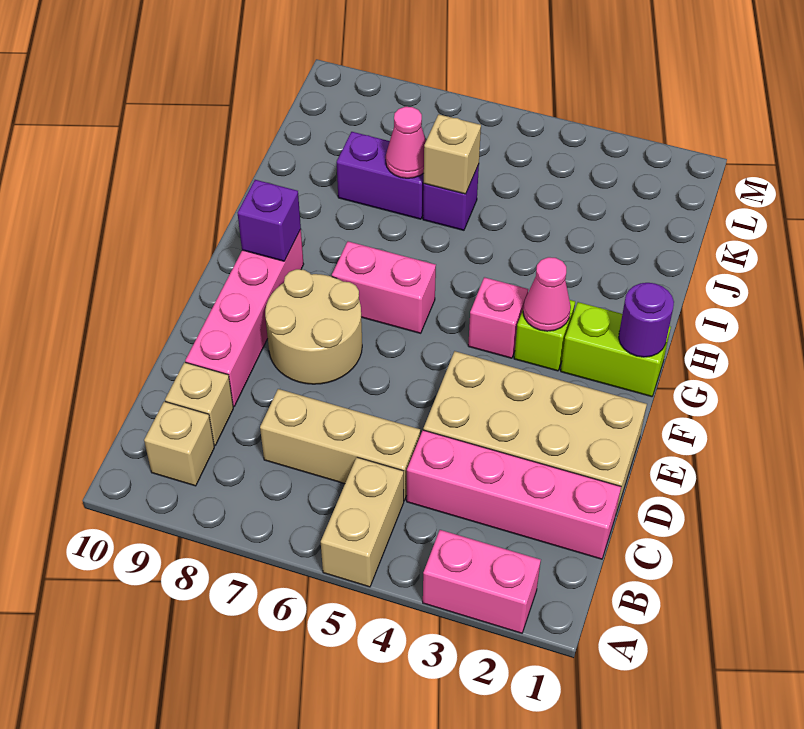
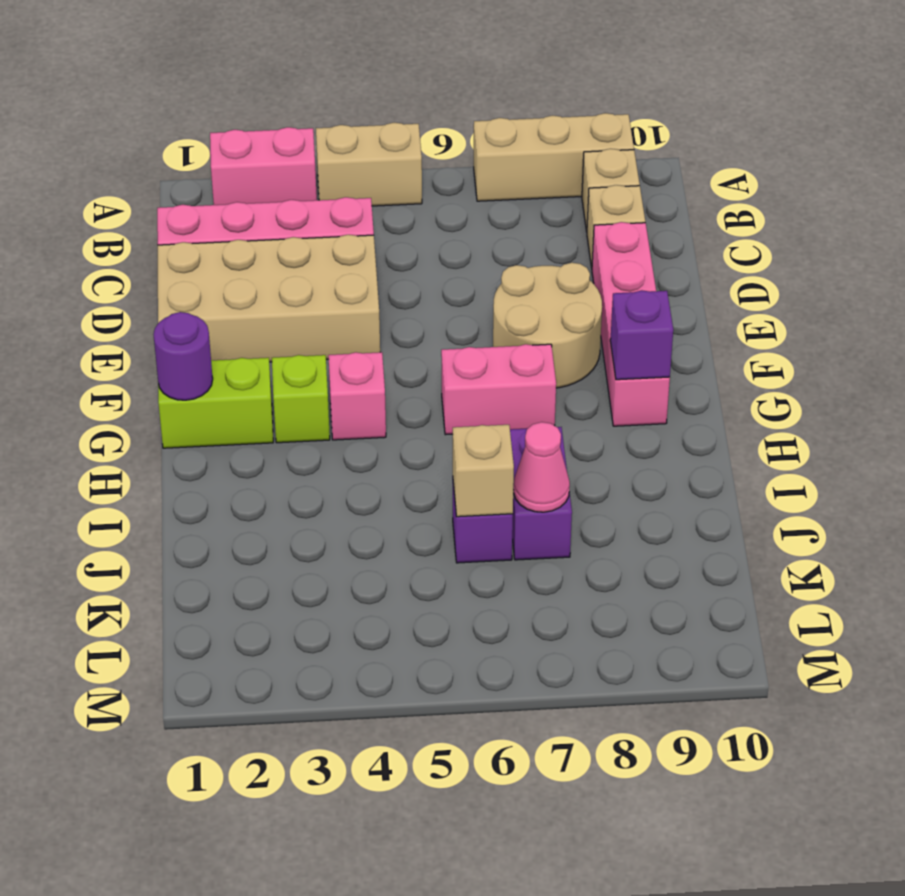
tan 1x2 brick [321,457,404,587] -> tan 1x2 brick turned to [316,123,422,206]
tan 1x3 brick [260,389,420,500] -> tan 1x3 brick moved to [474,113,634,201]
pink 1x1 cone [523,257,571,331] -> none
purple 1x2 brick [337,132,424,219] -> purple 1x2 brick turned to [510,427,572,560]

